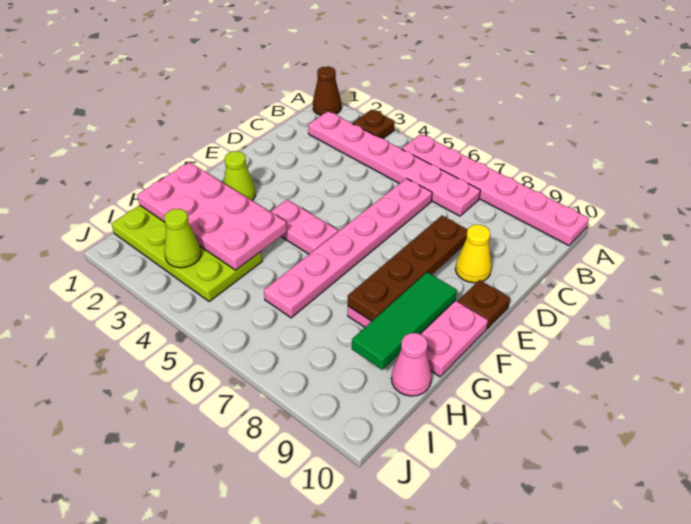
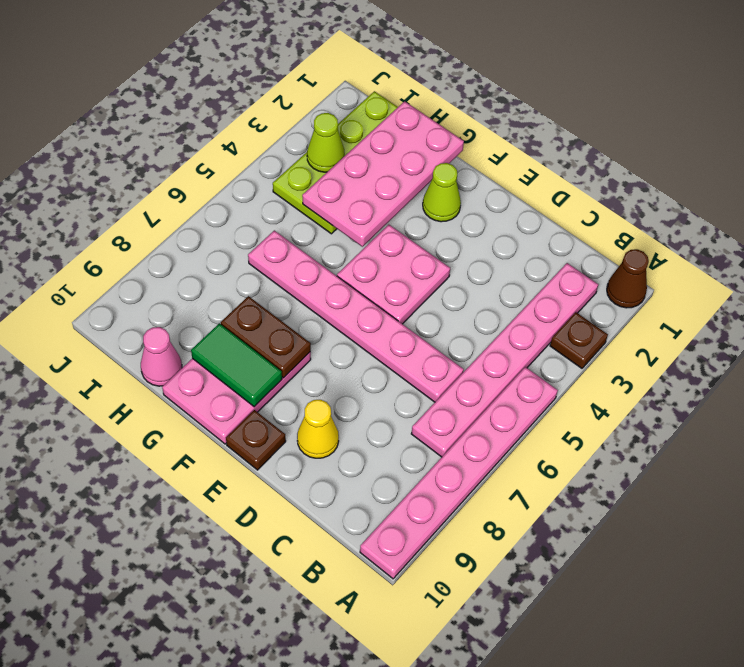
brown 1x4 plate [348,216,468,321] -> brown 1x2 plate [221,296,311,378]
pink 1x2 plate [270,200,338,254] -> pink 2x2 plate [337,225,450,324]
green 1x3 tile [352,272,457,370] -> green 1x2 tile [191,323,282,407]

